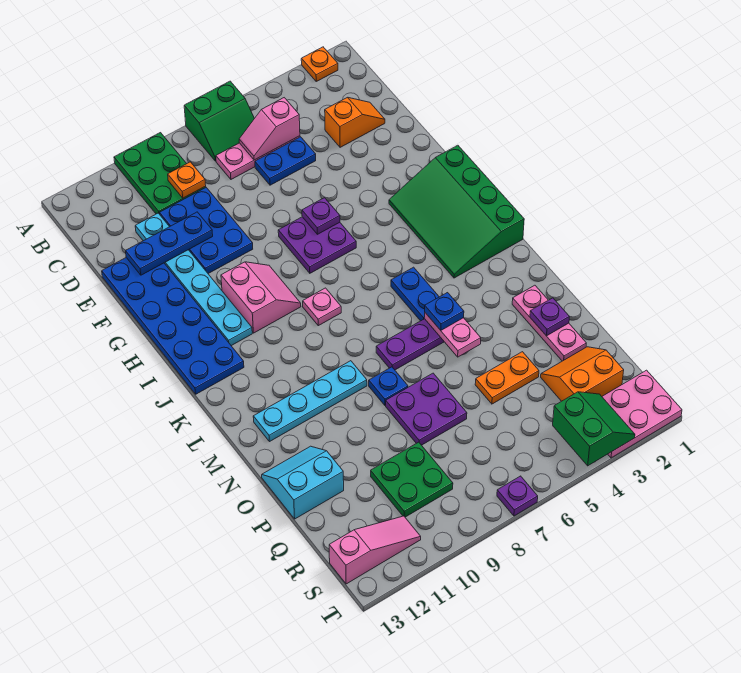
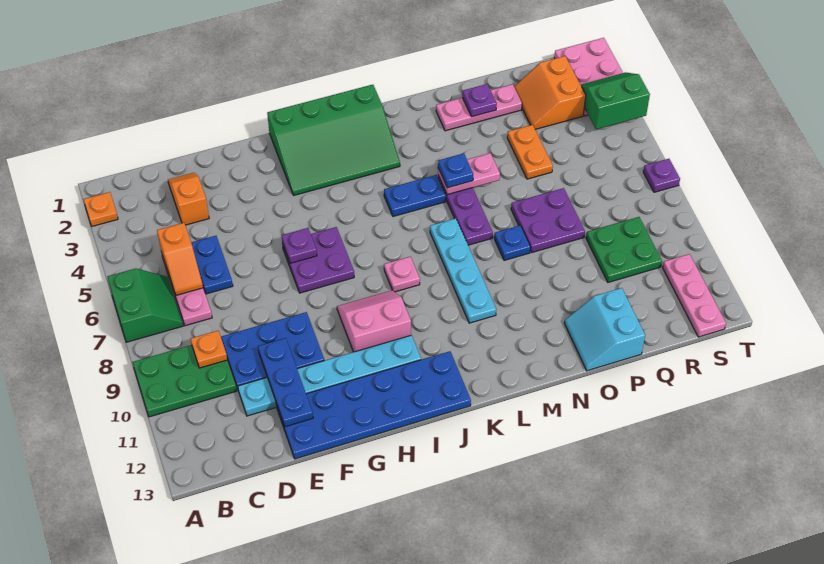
pink 1x2 slope [239,98,300,160] -> orange 1x2 slope [157,223,203,295]
cyan 1x4 plate [253,361,367,442] -> cyan 1x4 plate moved to [430,218,496,323]
pink 1x3 slope [329,516,421,584] -> pink 1x3 plate [663,254,726,337]

